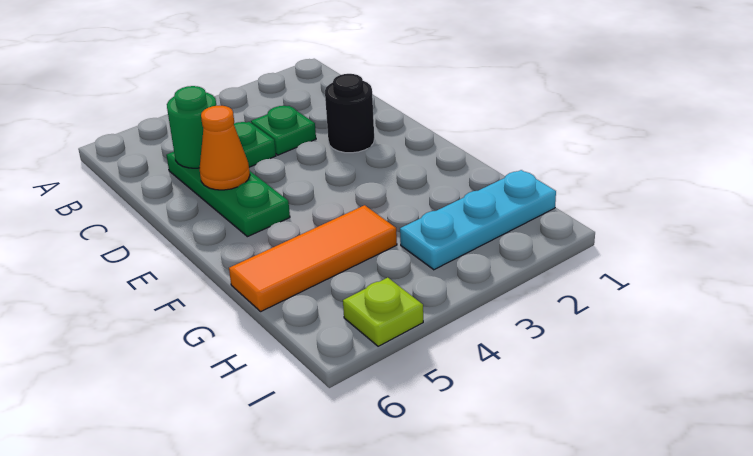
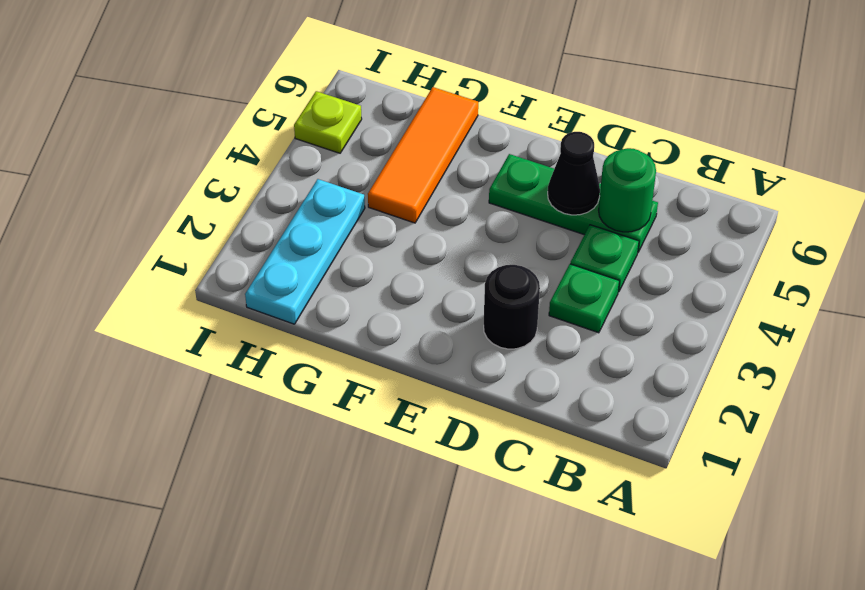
orange 1x1 cone [200,106,250,190] -> black 1x1 cone [548,132,600,215]

